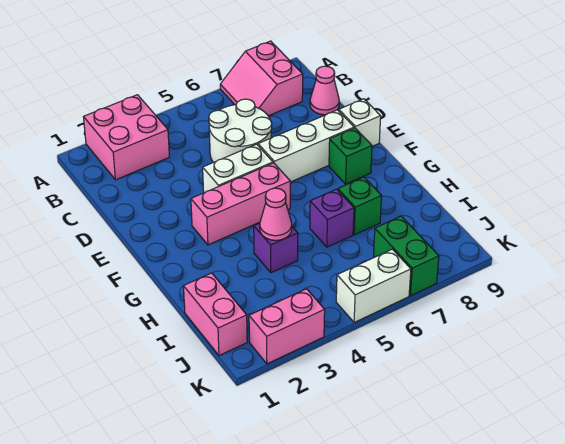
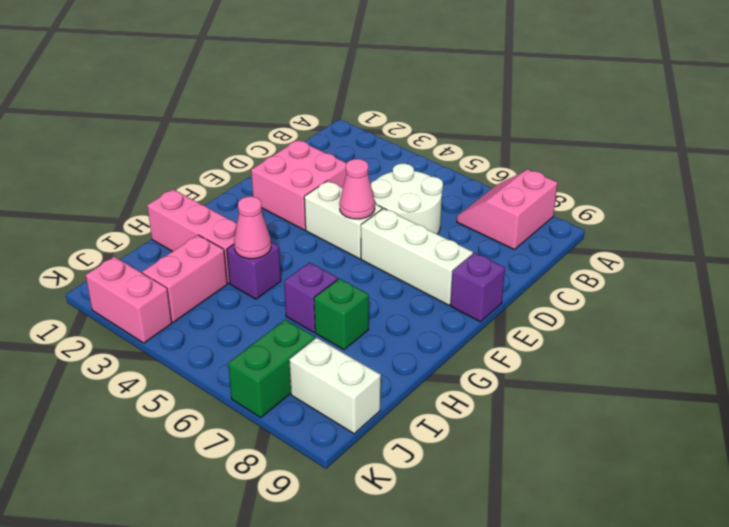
pink 2x2 brick [84,95,169,180] -> pink 2x2 brick moved to [251,140,346,230]
pink 1x1 cone [310,66,339,115] -> pink 1x1 cone moved to [339,159,375,219]
white 1x1 brick [339,99,381,146] -> purple 1x1 brick [450,253,505,322]
pink 1x3 brick [191,163,290,245] -> pink 1x3 brick moved to [147,189,237,283]
green 1x1 brick [329,128,372,184] -> none
pink 1x2 brick [183,273,247,356] -> pink 1x2 brick moved to [142,235,227,322]
white 1x2 brick [336,249,411,323] -> white 1x2 brick moved to [289,338,381,434]

